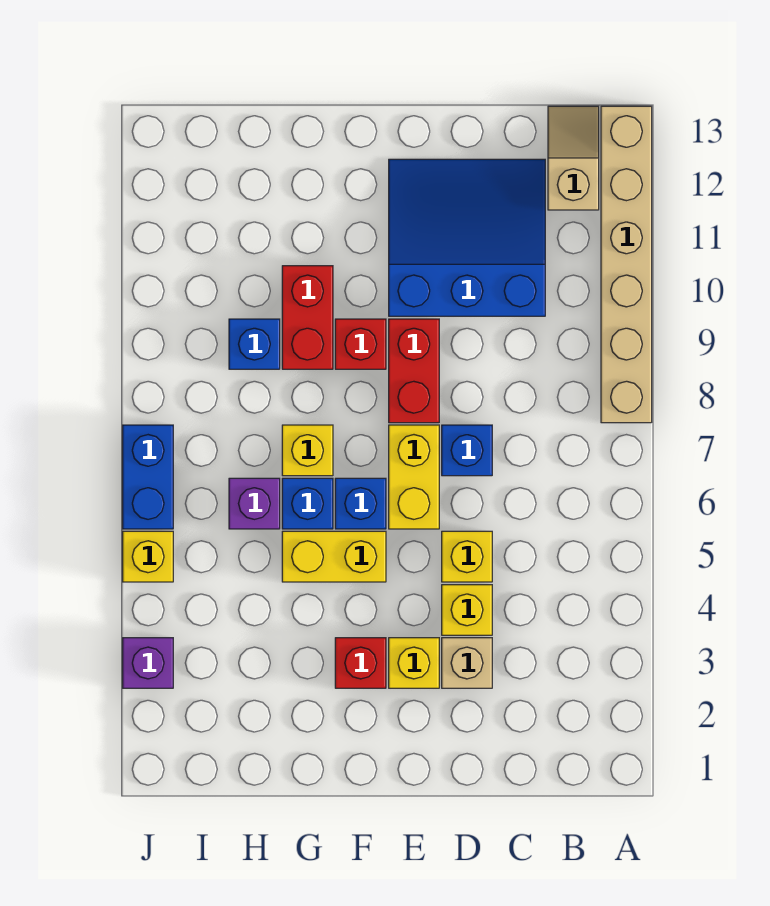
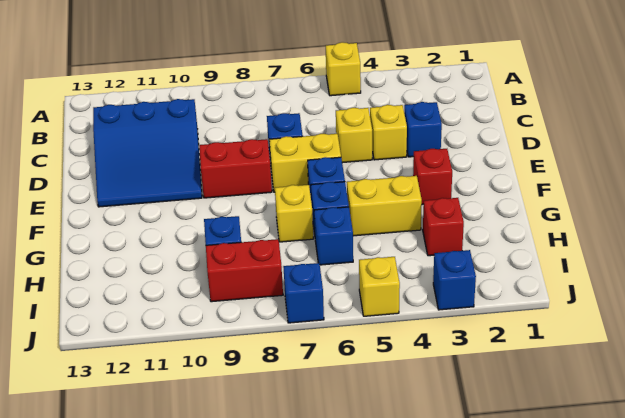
tan 1x6 brick [601,106,652,423] -> none
tan 1x2 slope [548,106,599,210] -> none
blue 3x3 slope [389,159,545,316] -> blue 3x3 slope turned to [93,99,202,207]
tan 1x1 brick [442,638,492,688] -> blue 1x1 brick [404,102,442,157]
yellow 1x1 brick [389,638,439,688] -> yellow 1x1 brick moved to [326,42,361,96]
yellow 1x2 brick [282,531,386,582] -> yellow 1x2 brick turned to [347,176,422,236]
red 1x1 brick [335,319,386,369] -> red 1x1 brick moved to [423,198,464,256]
red 1x2 brick [282,266,333,369] -> red 1x2 brick moved to [206,239,283,302]
purple 1x1 brick [229,478,280,529] -> blue 1x1 brick [314,207,353,265]
purple 1x1 brick [123,638,173,688] -> blue 1x1 brick [433,250,476,310]
blue 1x2 brick [123,425,173,529] -> blue 1x1 brick [283,263,324,323]

